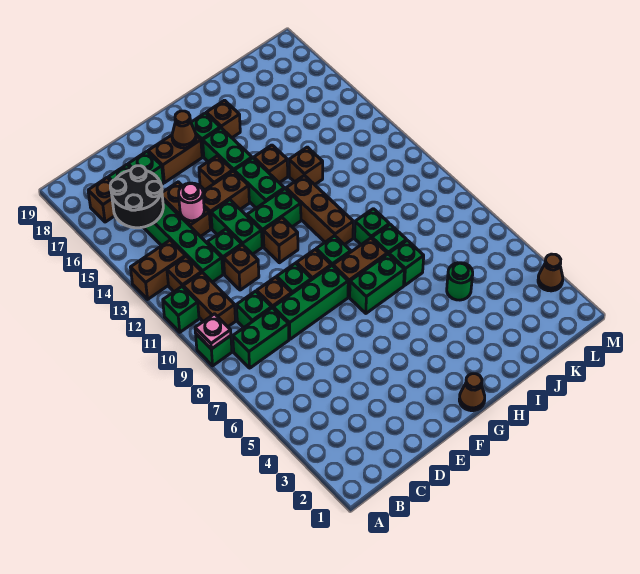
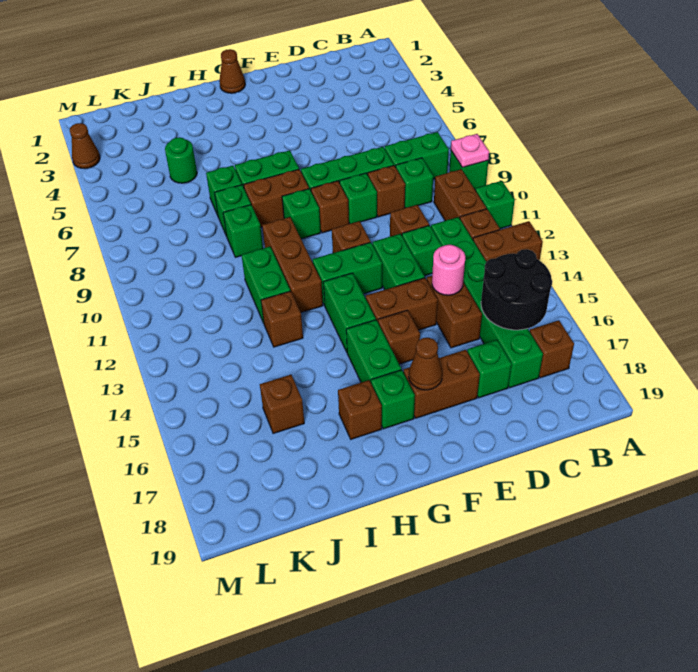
brown 1x1 brick [254,145,288,183] -> brown 1x1 brick moved to [260,375,304,434]
none -> green 1x2 brick [242,247,290,323]

